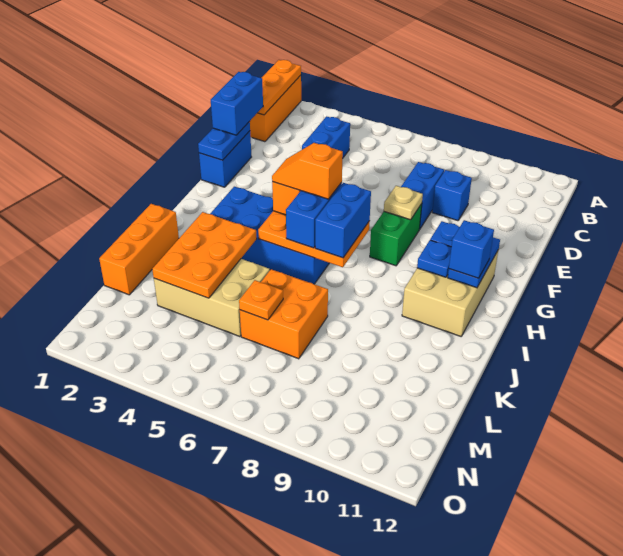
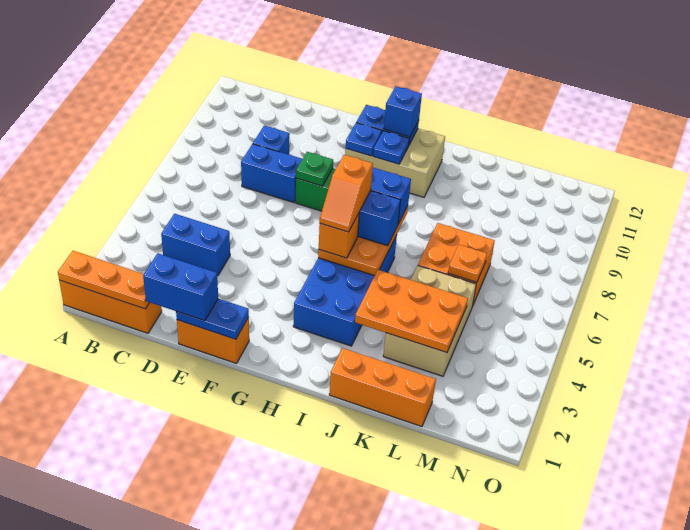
blue 1x2 brick [199,131,251,187] -> orange 1x2 brick [177,318,249,364]
tan 1x1 plate [384,186,423,220] -> green 1x1 plate [296,152,333,186]

